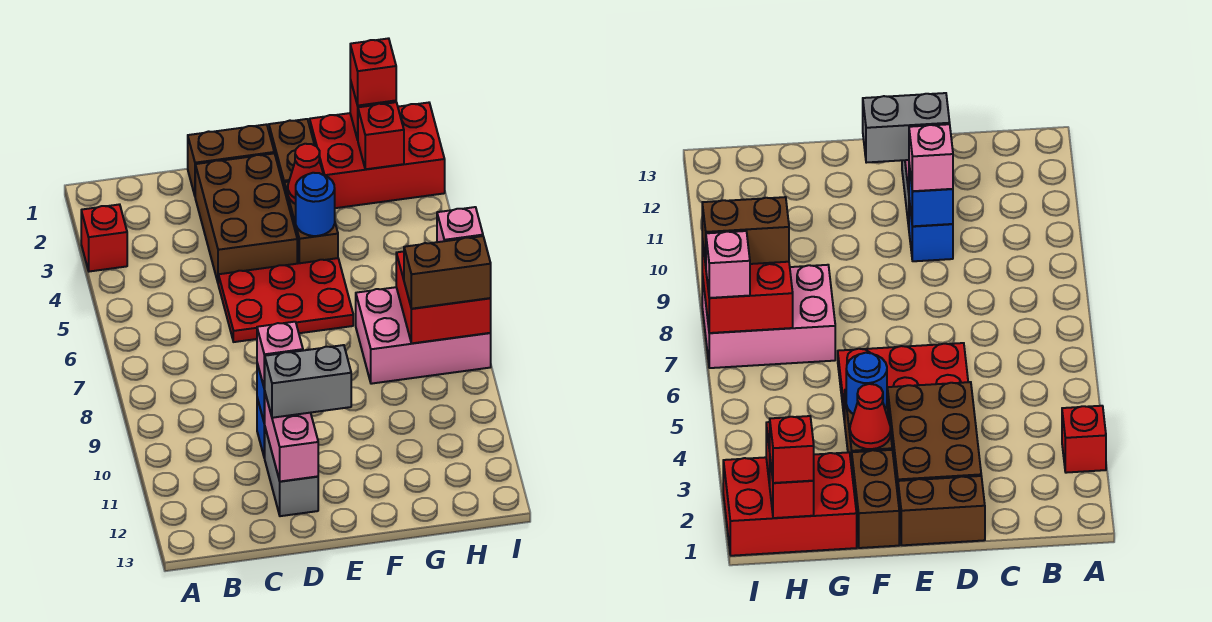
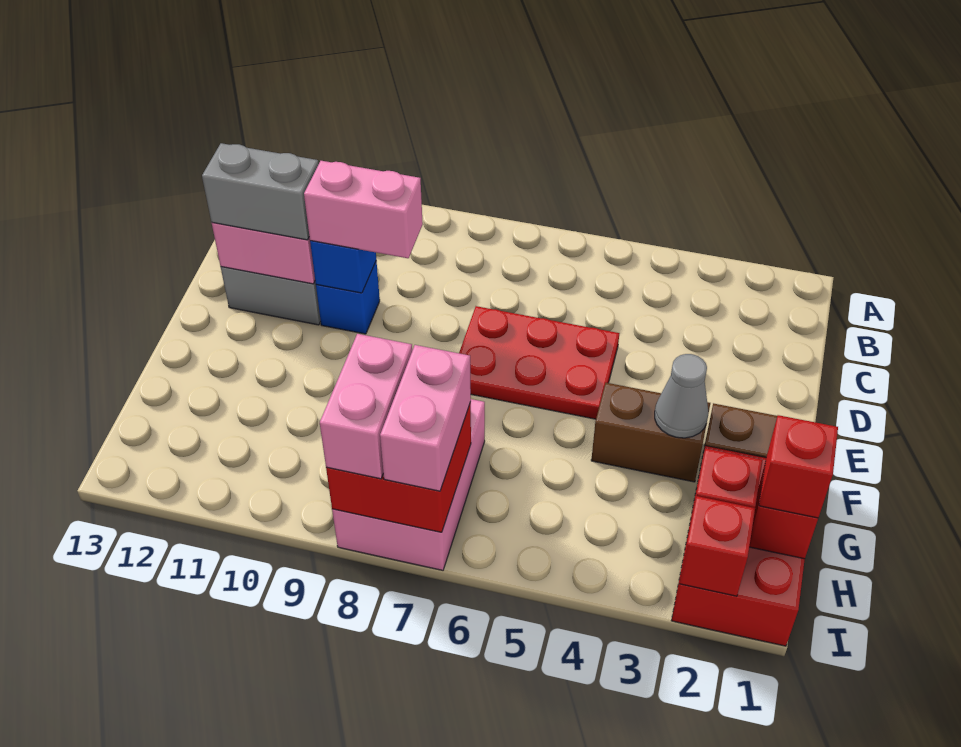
red 1x1 brick [81,204,127,272] -> red 1x1 brick moved to [679,496,755,596]
brown 1x2 brick [188,124,274,195] -> none
brown 2x3 brick [195,153,297,282] -> none
red 2x3 plate [218,258,353,342] -> red 2x3 plate turned to [459,306,619,419]
pink 1x1 brick [257,322,303,388] -> pink 1x2 brick [304,161,423,258]
grey 1x2 brick [264,345,351,418] -> grey 1x2 brick turned to [202,143,319,240]
red 1x1 cone [288,144,324,204] -> grey 1x1 cone [655,354,708,438]
blue 1x1 round brick [296,173,335,236] -> none
brown 1x2 brick [404,236,491,309] -> pink 1x2 brick [320,334,412,479]
pink 1x1 brick [437,207,483,242] -> pink 1x2 brick [380,345,471,491]

